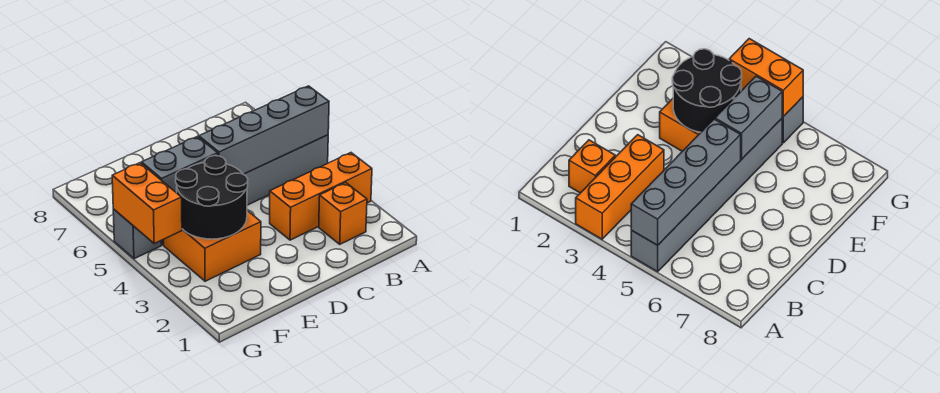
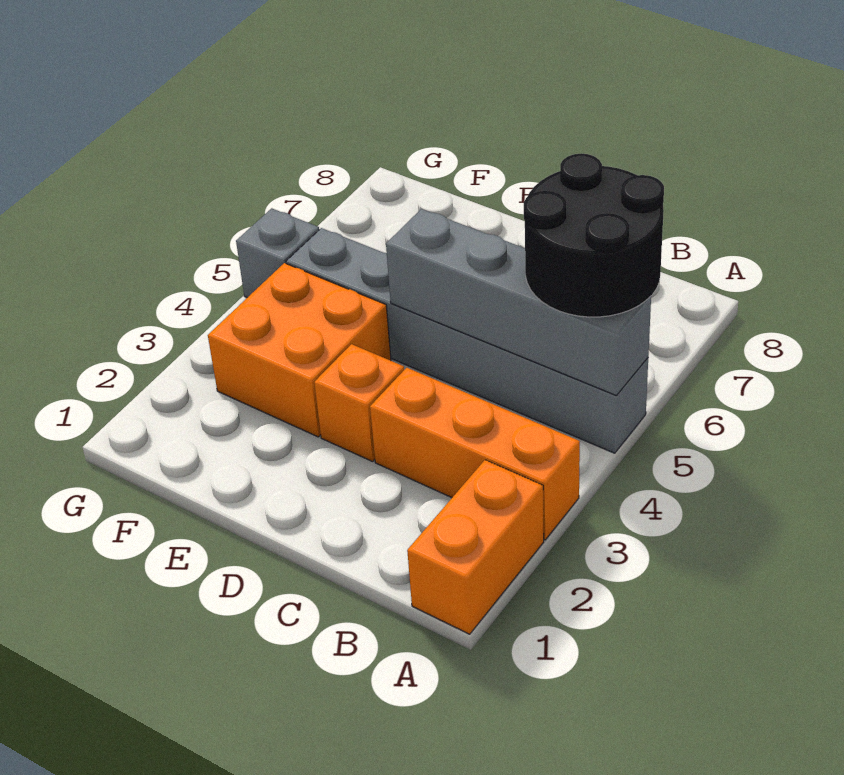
orange 1x1 brick [319,183,367,244] -> orange 1x1 brick moved to [314,344,404,462]
black 2x2 round brick [176,156,248,239] -> black 2x2 round brick moved to [524,153,664,317]
grey 1x2 brick [141,137,218,193] -> none
orange 1x2 brick [112,163,182,243] -> orange 1x2 brick moved to [407,460,544,634]

